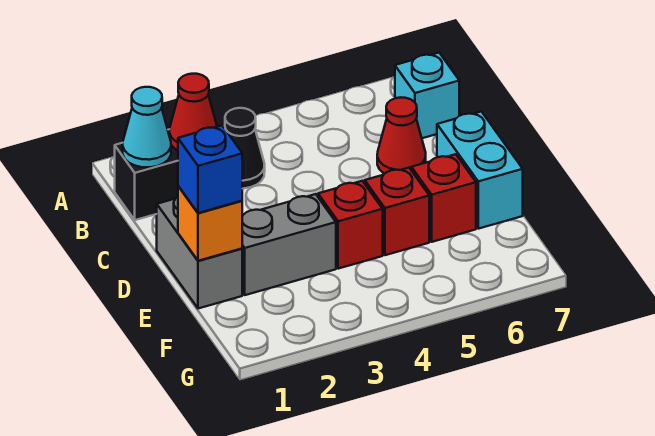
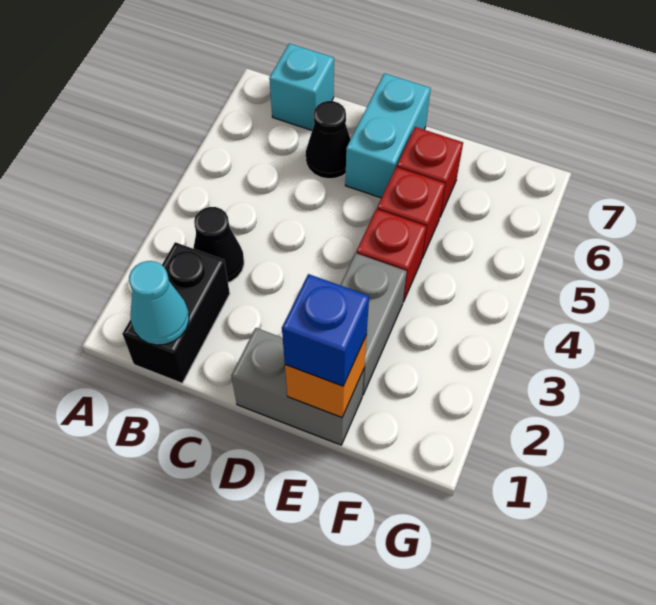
red 1x1 cone [169,74,217,150] -> none
red 1x1 cone [377,97,426,174] -> black 1x1 cone [306,101,351,179]
cyan 1x2 brick [437,111,523,229] -> cyan 1x2 brick turned to [345,73,431,198]

